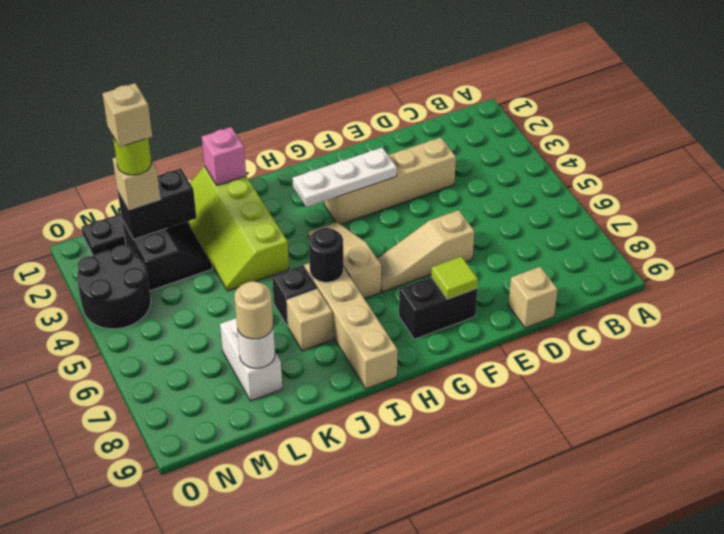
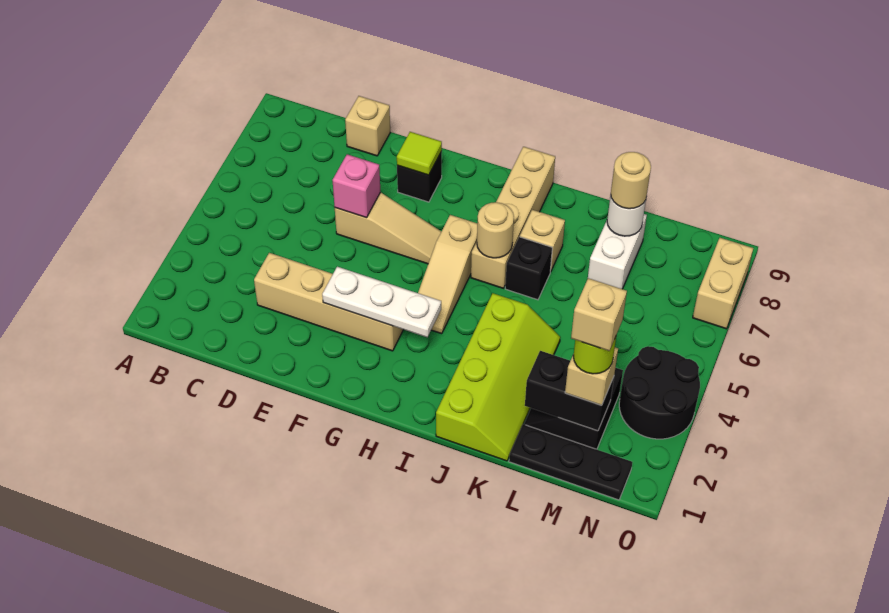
black 1x2 brick [399,277,477,339] -> black 1x1 brick [397,152,442,202]
black 1x1 round brick [309,228,344,282] -> tan 1x1 round brick [477,202,514,258]
pink 1x1 brick [202,127,246,185] -> pink 1x1 brick moved to [332,154,380,218]
none -> tan 1x2 brick [693,238,753,329]

